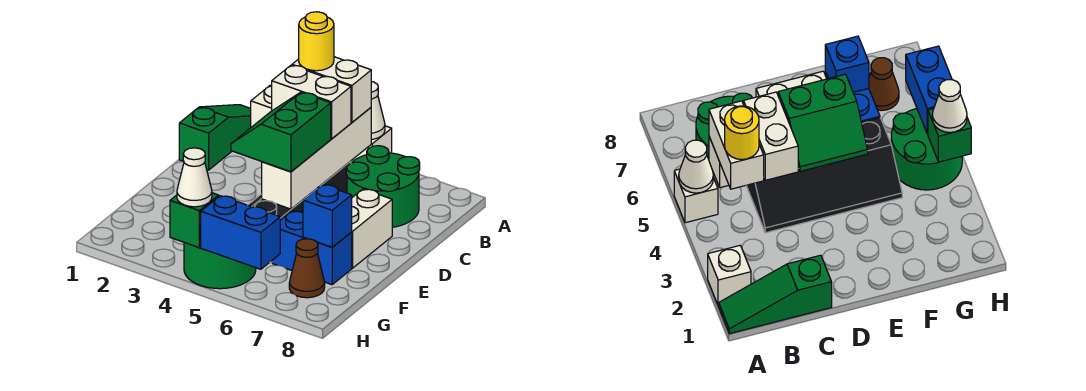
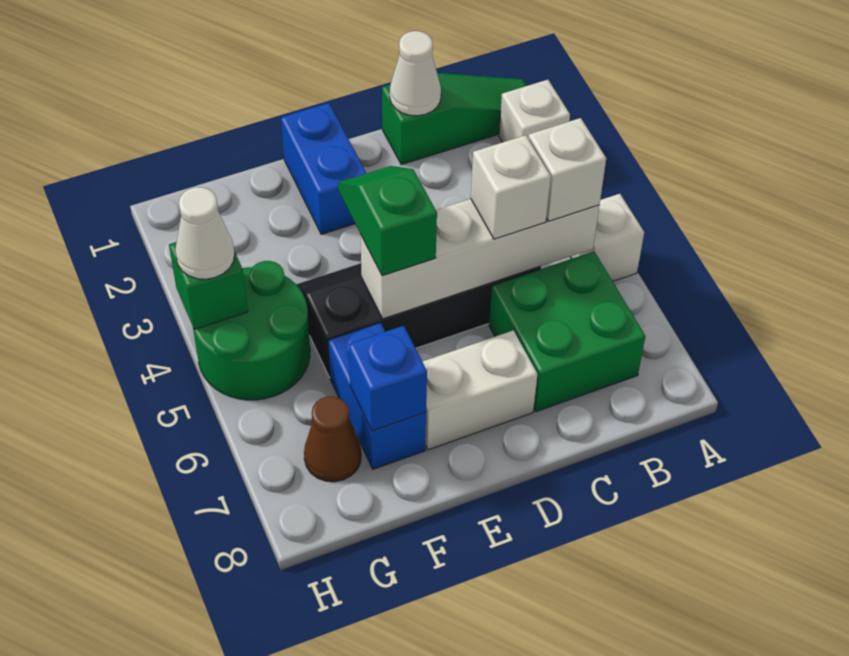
white 1x1 cone [371,82,385,139] -> white 1x1 cone moved to [390,31,441,116]
white 1x2 brick [292,57,371,122] -> white 1x1 brick [528,118,606,221]
yellow 1x1 round brick [299,12,334,71] -> none
green 2x2 round brick [346,146,420,227] -> green 2x2 brick [489,252,645,412]
white 1x2 brick [272,65,351,139] -> white 1x1 brick [471,135,551,239]
green 2x2 slope [231,92,331,172] -> green 1x2 slope [338,166,437,276]
blue 1x2 brick [201,196,280,269] -> blue 1x2 brick moved to [281,103,366,234]

